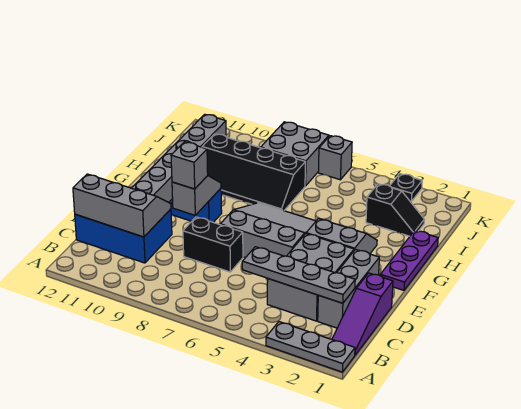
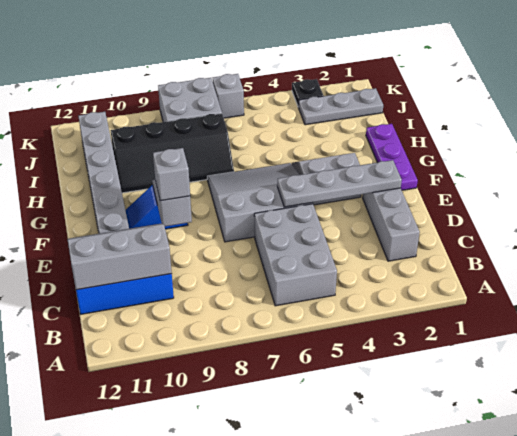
grey 1x3 plate [266,322,355,372] -> grey 1x3 plate moved to [298,88,383,125]
purple 1x3 slope [332,273,393,355] -> none
grey 1x4 plate [242,247,355,303] -> grey 1x4 plate moved to [277,160,402,207]
grey 2x3 brick [267,234,354,321] -> grey 2x3 brick moved to [254,204,337,306]
black 1x2 brick [183,217,243,272] -> none
black 1x2 slope [366,184,424,236] -> none

